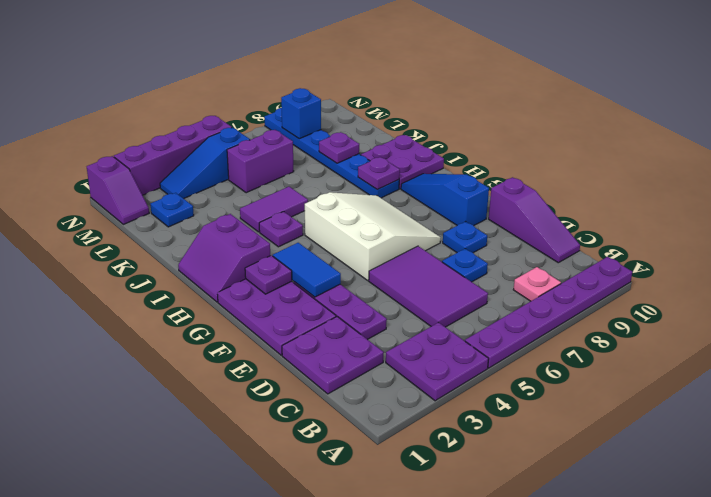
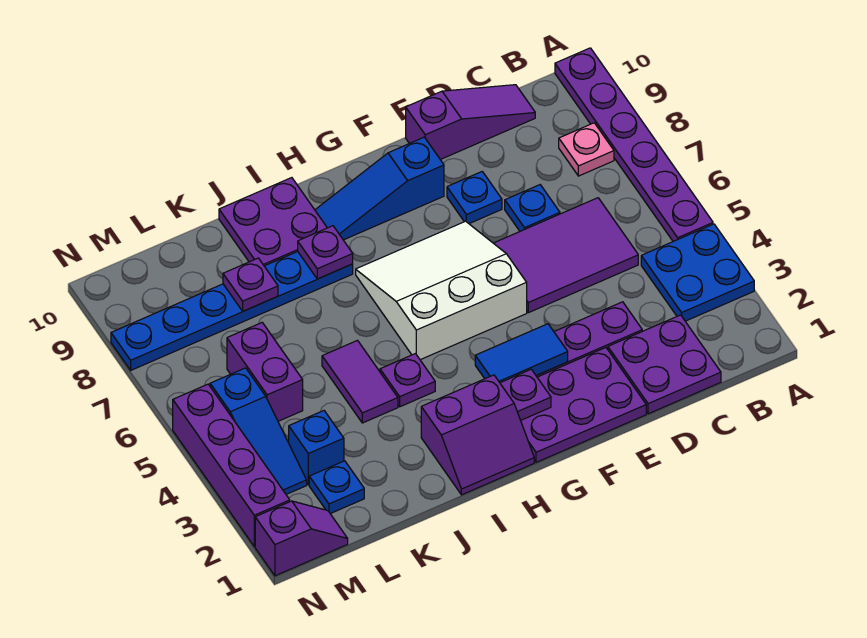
purple 2x2 plate [386,322,488,401] -> blue 2x2 plate [641,224,754,321]
blue 1x1 brick [281,88,321,139] -> blue 1x1 brick moved to [289,411,344,485]

